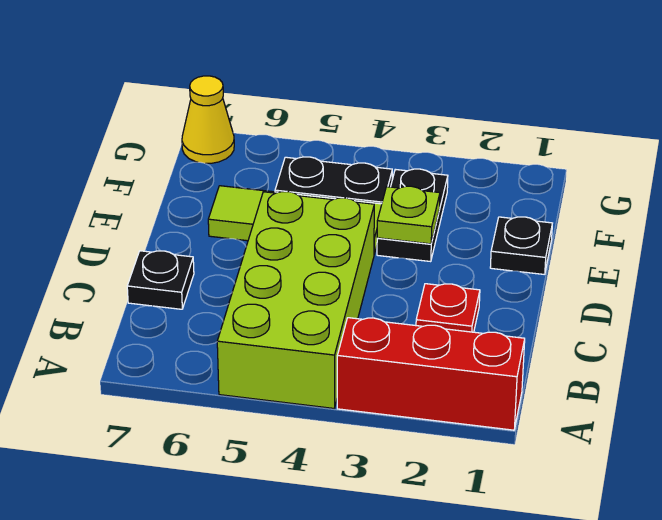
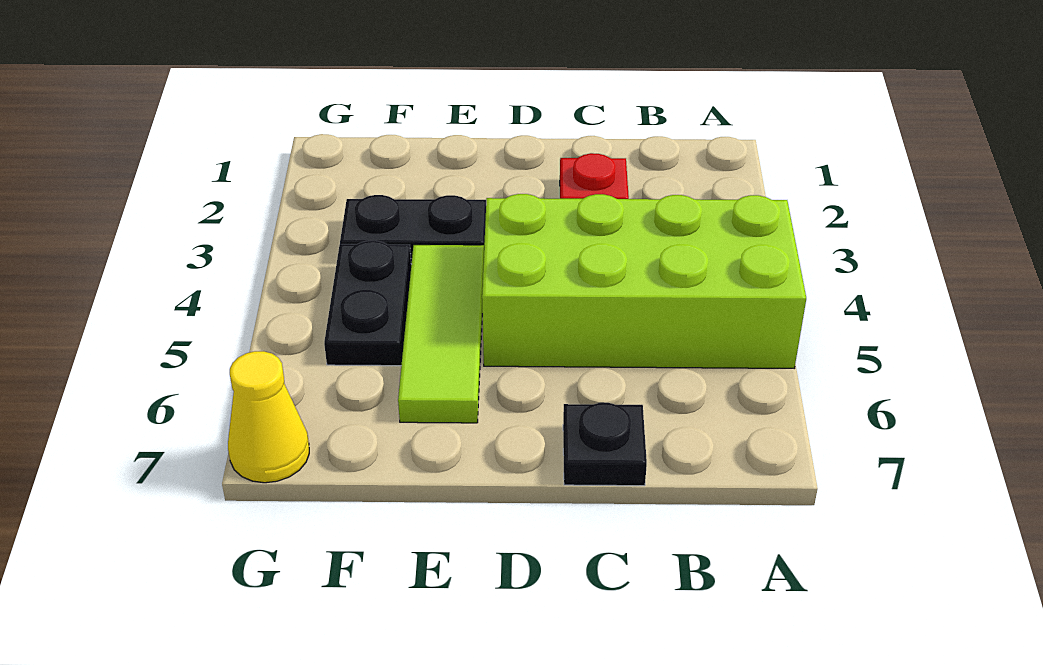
red 1x3 brick [337,318,525,430] -> none
black 1x1 plate [490,217,552,275] -> none
lime 1x1 plate [377,186,440,244] -> none

